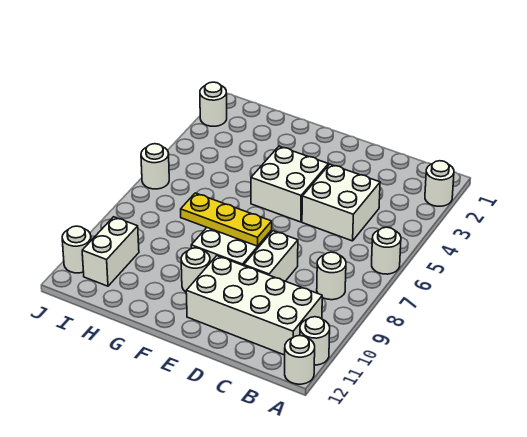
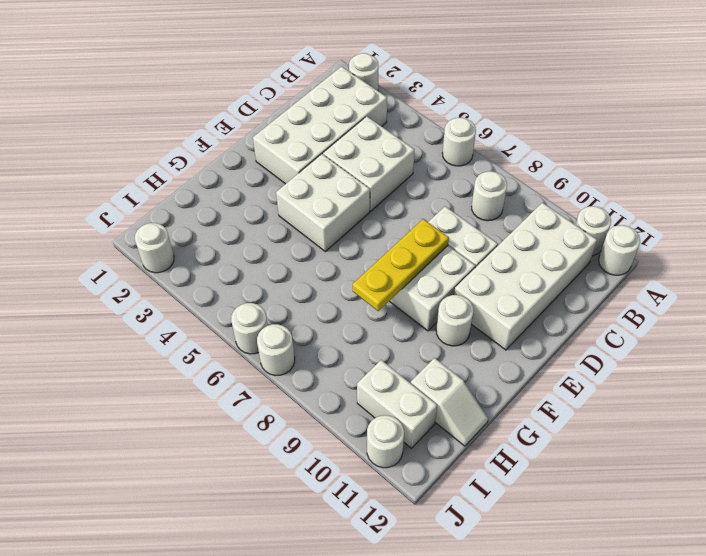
none -> white 2x4 brick [253,67,387,184]
none -> white 1x2 slope [411,358,488,446]
none -> white 1x1 round brick [257,324,295,375]

